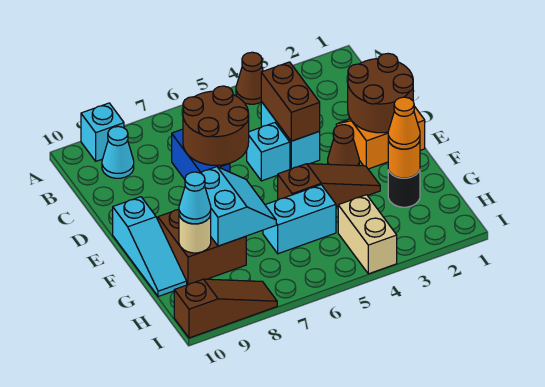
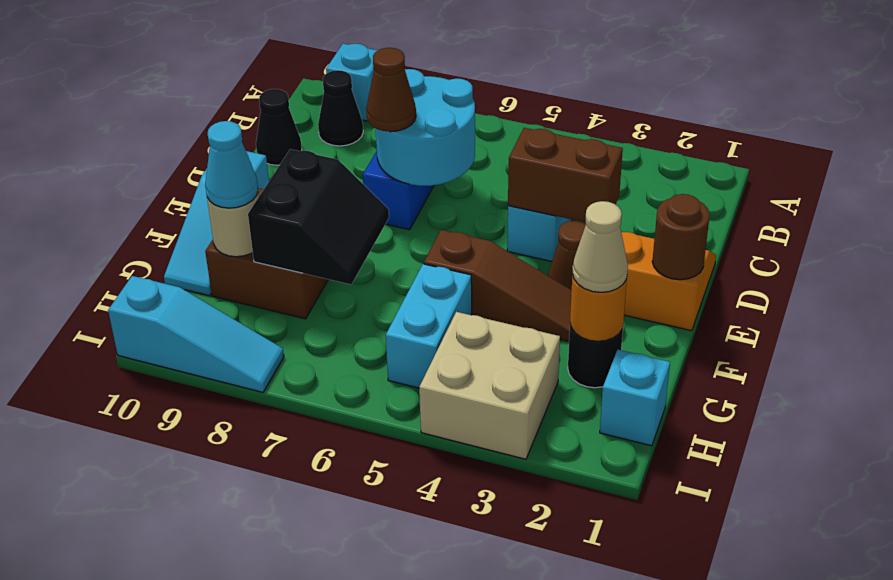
brown 1x1 cone [236,52,263,104] -> brown 1x1 cone moved to [366,48,416,132]
cyan 1x1 cone [102,126,134,178] -> black 1x1 cone [318,70,363,146]
brown 1x2 brick [261,62,320,141] -> brown 1x2 brick turned to [508,128,623,222]
brown 2x2 round brick [183,86,249,165] -> cyan 2x2 round brick [376,69,475,186]
none -> black 1x1 cone [256,89,302,165]
brown 2x2 round brick [348,53,413,133] -> brown 1x1 round brick [652,194,710,280]
cyan 1x1 brick [247,123,290,181] -> cyan 1x1 brick moved to [600,350,670,446]
cyan 2x2 slope [200,167,276,246] -> black 2x2 slope [248,149,389,284]
orange 1x1 cone [388,97,420,149] -> tan 1x1 cone [572,201,628,292]
cyan 1x2 brick [263,185,336,254] -> cyan 1x2 brick turned to [386,264,472,388]
tan 1x2 brick [338,195,397,274] -> tan 2x2 brick [419,312,560,459]
brown 1x3 slope [174,279,277,338] -> cyan 1x3 slope [108,276,284,392]

